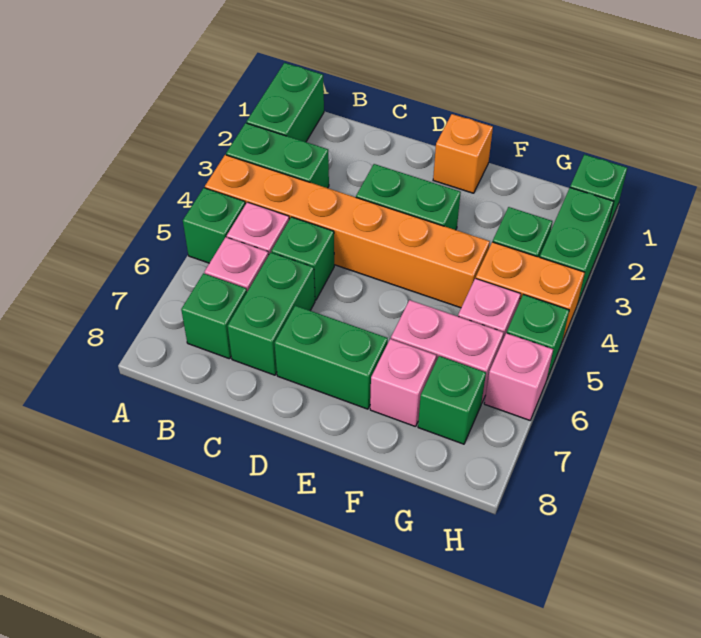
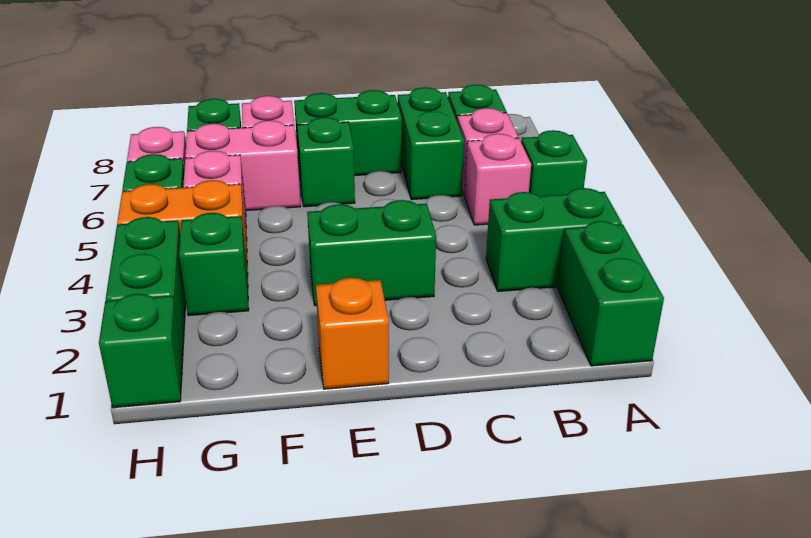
orange 1x6 brick [205,155,490,308] -> none
green 1x1 brick [271,217,334,300] -> green 1x1 brick moved to [297,117,355,207]

